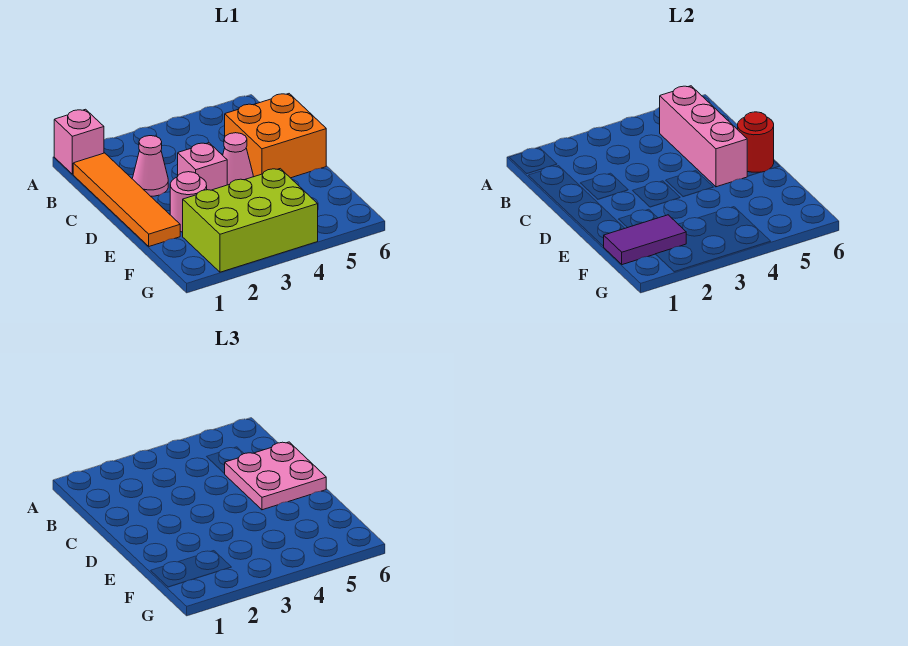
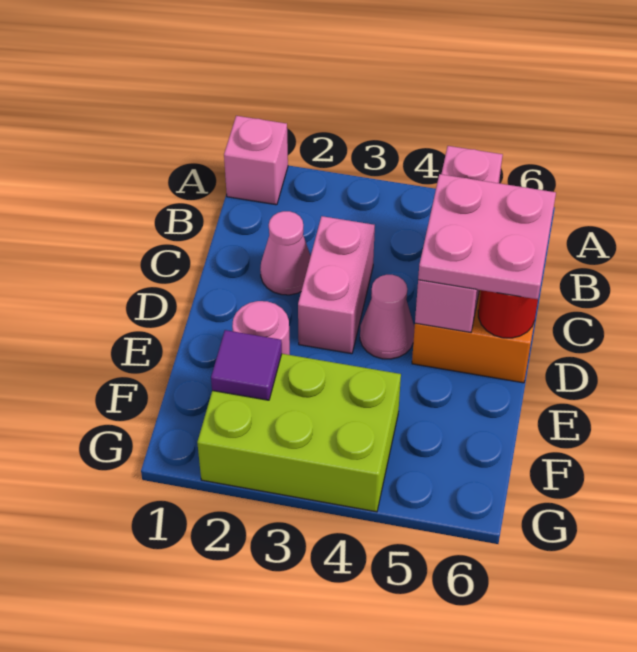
orange 1x4 tile [73,153,180,246] -> none
pink 1x1 brick [178,143,227,190] -> pink 1x2 brick [298,216,375,354]
purple 1x2 tile [604,215,686,265] -> purple 1x1 tile [211,330,282,400]

